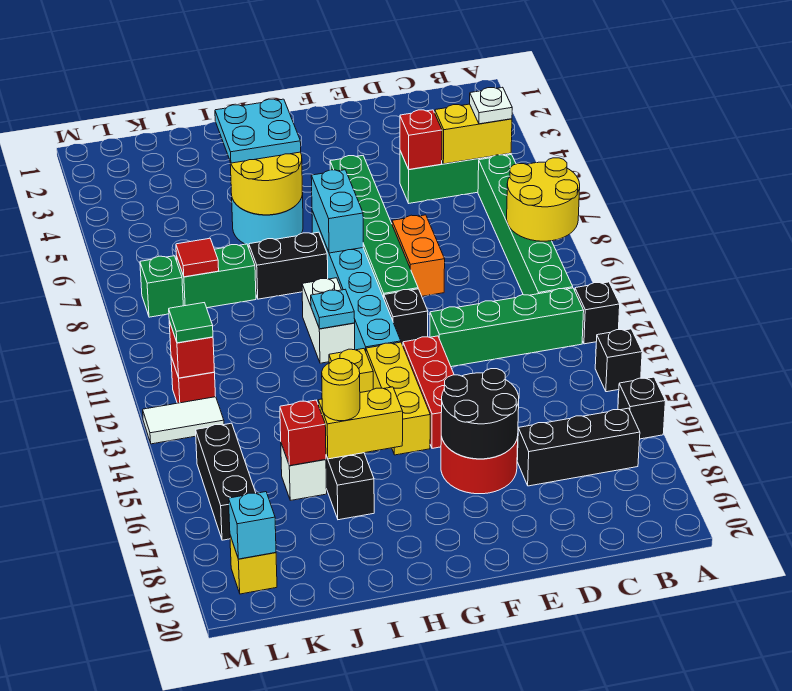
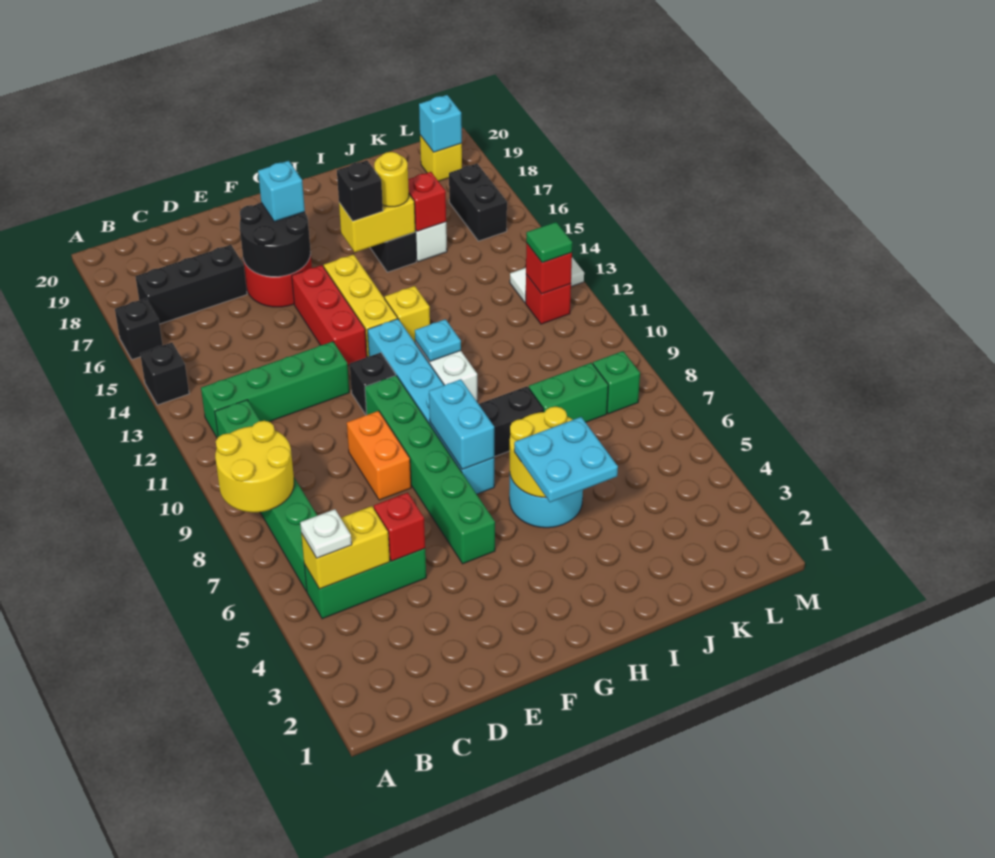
black 1x1 brick [575,282,620,344] -> black 1x1 brick moved to [337,160,383,221]
none -> cyan 1x1 brick [258,161,305,222]
red 1x1 tile [176,238,219,277] -> none
black 1x3 brick [196,423,256,540] -> black 1x2 brick [449,164,507,241]

